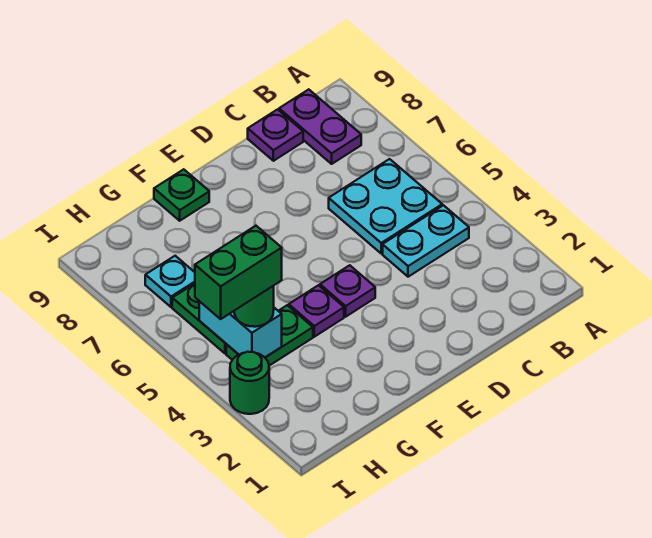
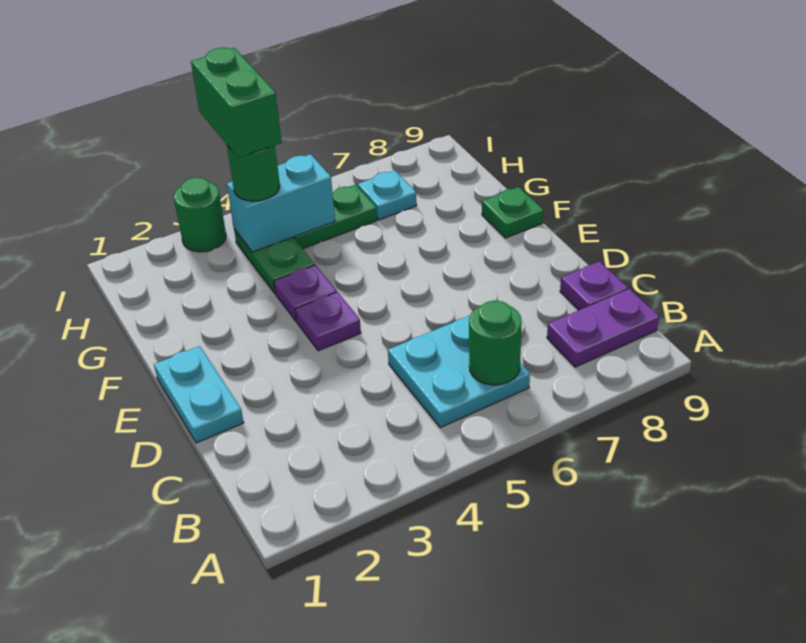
cyan 1x2 plate [383,205,469,277] -> cyan 1x2 plate moved to [154,346,244,443]
none -> green 1x1 round brick [469,301,522,385]

